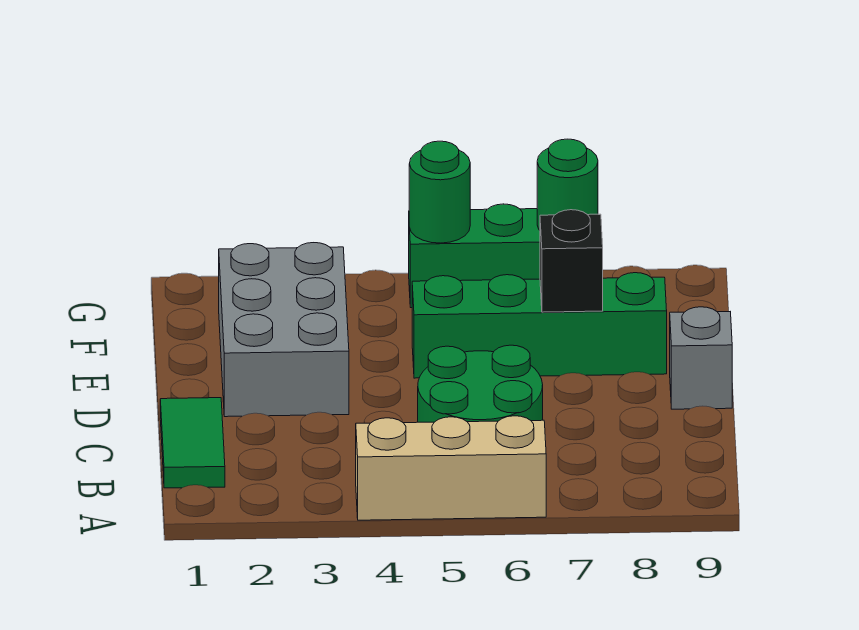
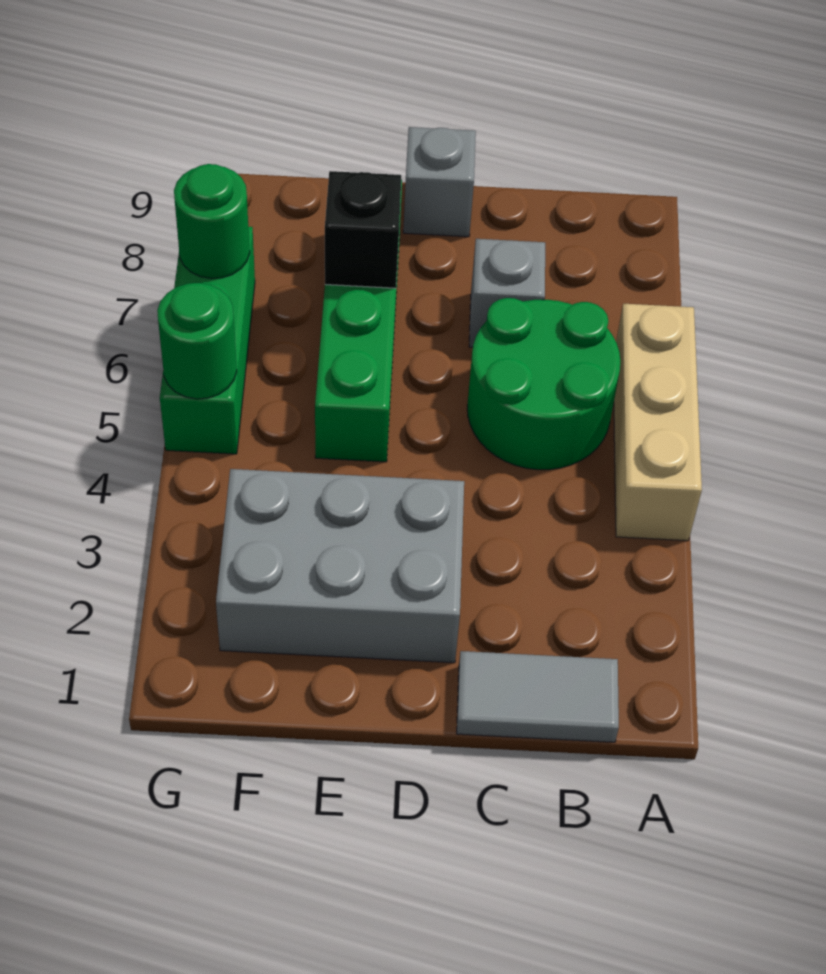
green 1x2 tile [160,398,225,488] -> grey 1x2 tile [457,651,619,742]
none -> grey 1x1 brick [469,239,545,347]

